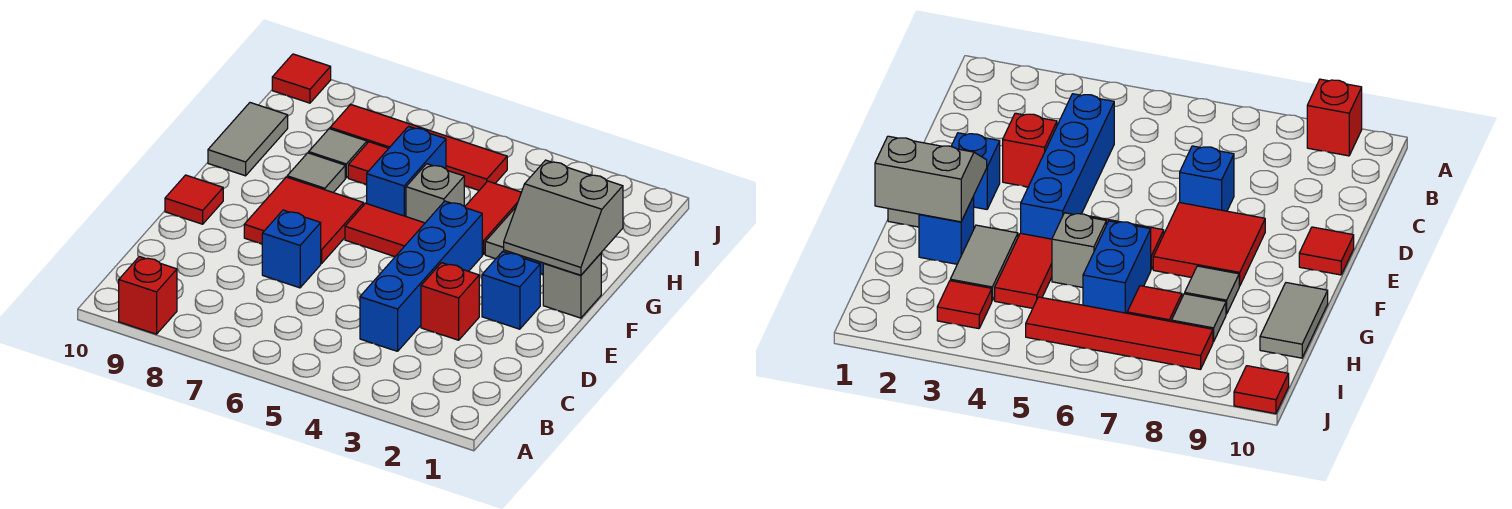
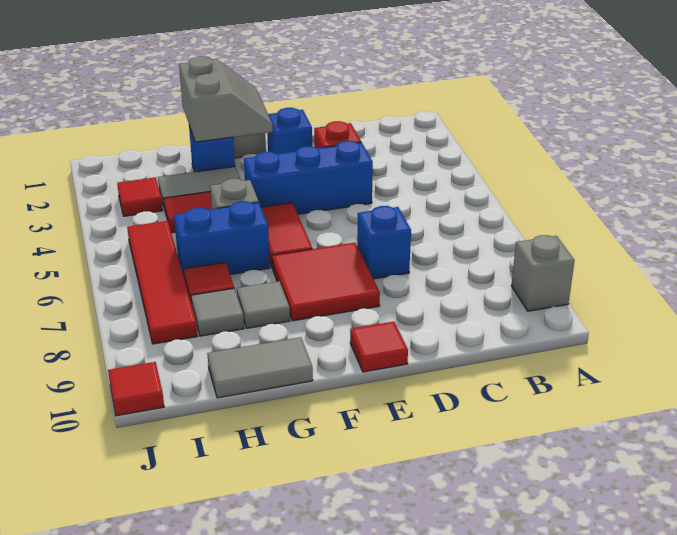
red 1x1 brick [119,257,177,334] -> grey 1x1 brick [511,235,575,311]
blue 1x4 brick [360,201,482,351] -> blue 1x3 brick [244,141,373,214]

